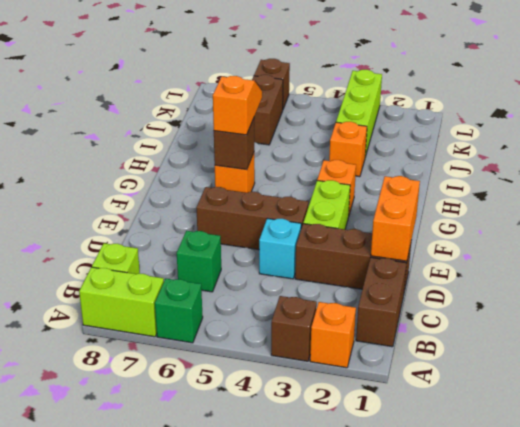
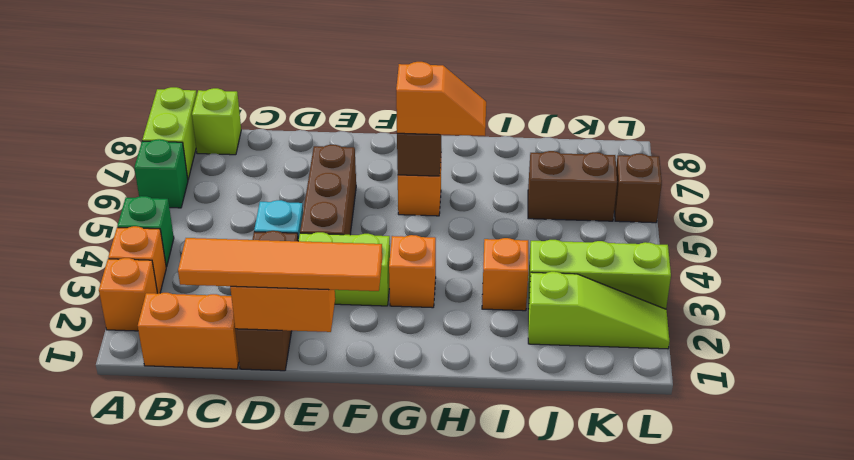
brown 1x1 brick [271,296,317,361] -> orange 1x1 brick [108,226,166,294]
brown 1x2 brick [356,258,407,347] -> orange 1x2 brick [138,293,239,369]
none -> orange 1x4 tile [178,238,382,291]
green 1x1 brick [177,231,221,292] -> green 1x1 brick moved to [117,196,174,267]
none -> lime 1x3 slope [528,272,669,349]

